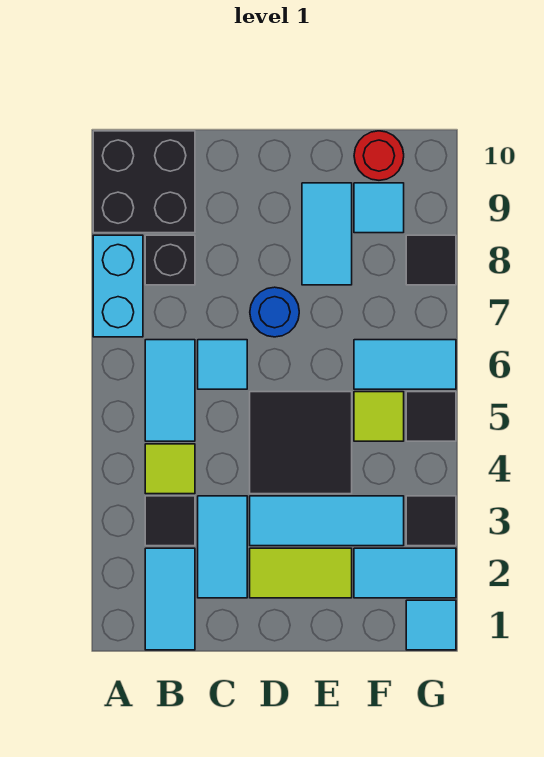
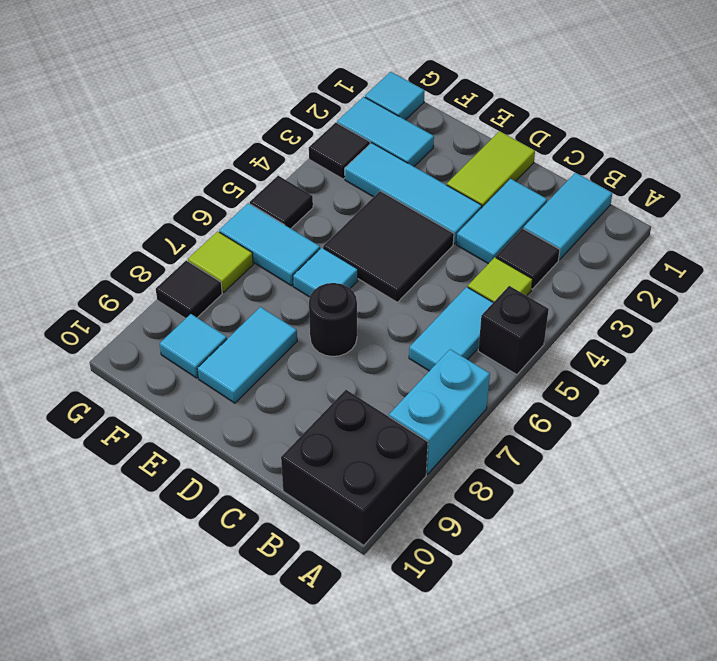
black 1x1 brick [145,235,195,285] -> black 1x1 brick moved to [478,286,549,375]
cyan 1x1 tile [198,340,247,389] -> cyan 1x1 tile moved to [293,248,358,297]
lime 1x2 tile [250,548,352,598] -> lime 1x2 tile turned to [447,131,535,207]
blue 1x1 round brick [250,287,299,337] -> black 1x1 round brick [309,283,357,357]
lime 1x1 tile [354,392,404,441] -> lime 1x1 tile moved to [188,231,253,292]
red 1x1 round brick [354,131,404,180] -> none

